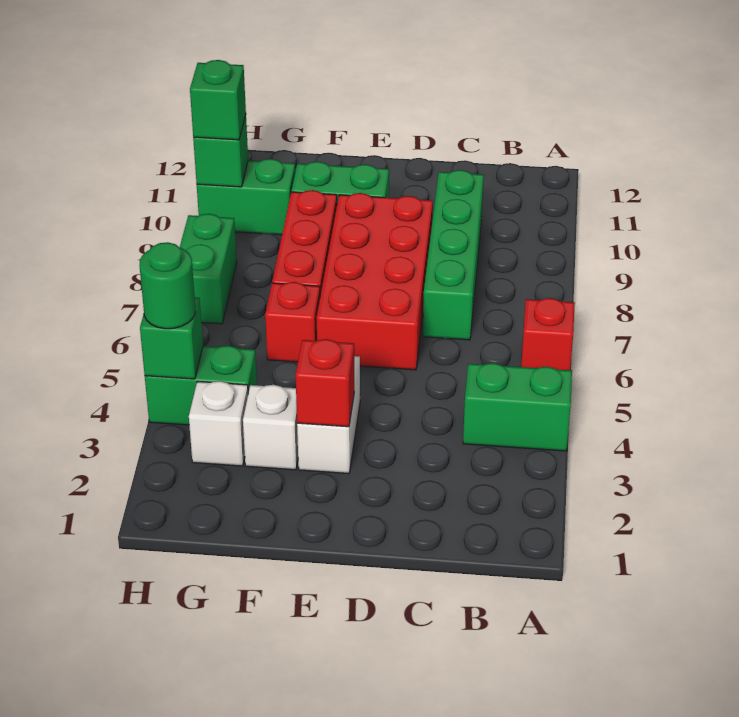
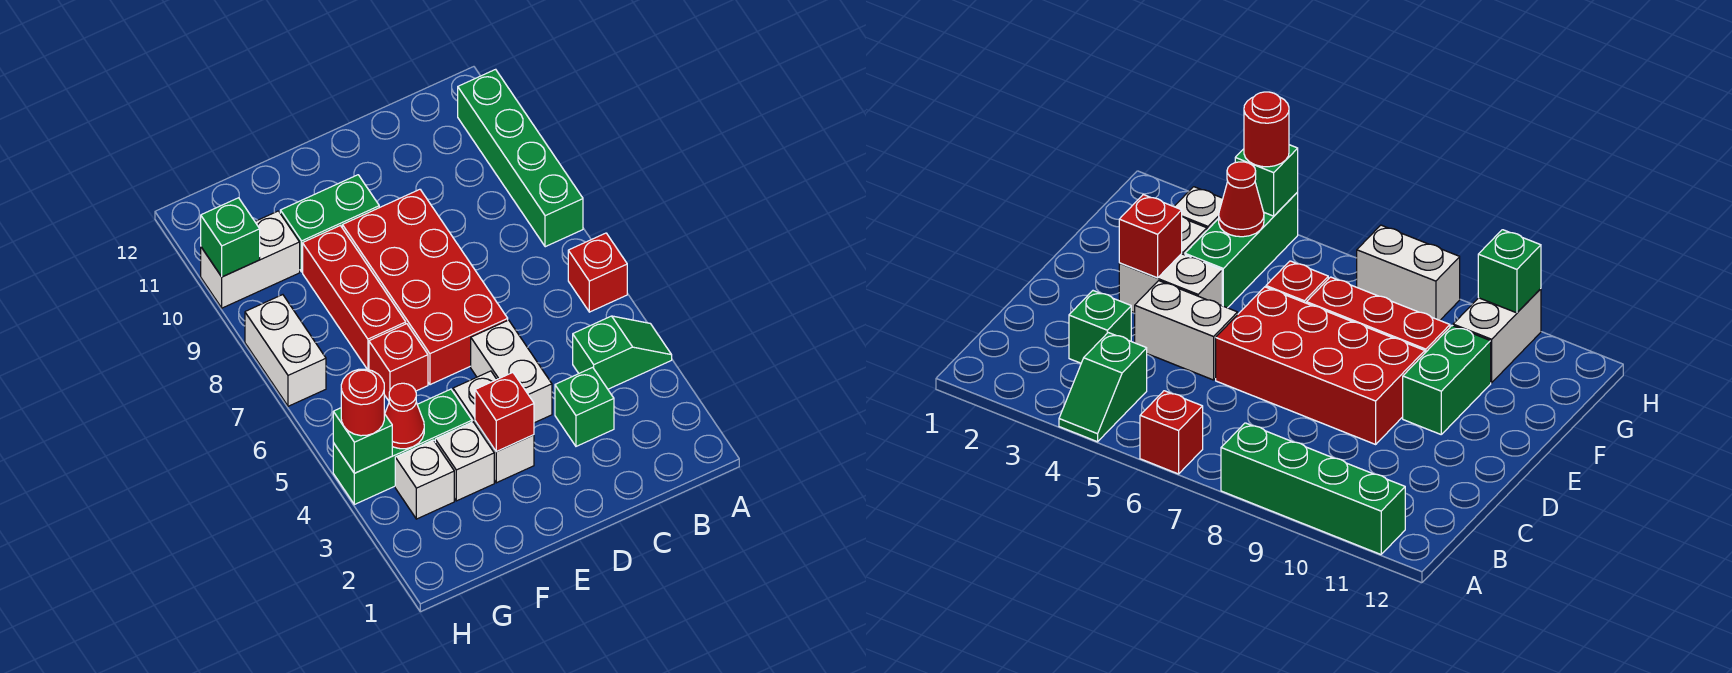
green 1x2 brick [463,363,572,451] -> green 1x2 slope [573,316,672,389]
green 1x4 brick [423,170,484,340] -> green 1x4 brick moved to [458,69,583,247]
none -> white 1x2 brick [471,320,552,423]
green 1x2 brick [145,346,257,425] -> green 1x3 brick [333,389,472,504]
none -> red 1x1 cone [385,383,424,449]
green 1x2 brick [197,159,295,235] -> white 1x2 brick [201,211,300,308]
green 1x1 round brick [139,242,195,329] -> red 1x1 round brick [341,369,384,436]
green 1x2 brick [180,214,237,324] -> white 1x2 brick [245,295,326,406]
green 1x1 brick [190,60,246,140] -> green 1x1 brick moved to [555,367,614,446]

